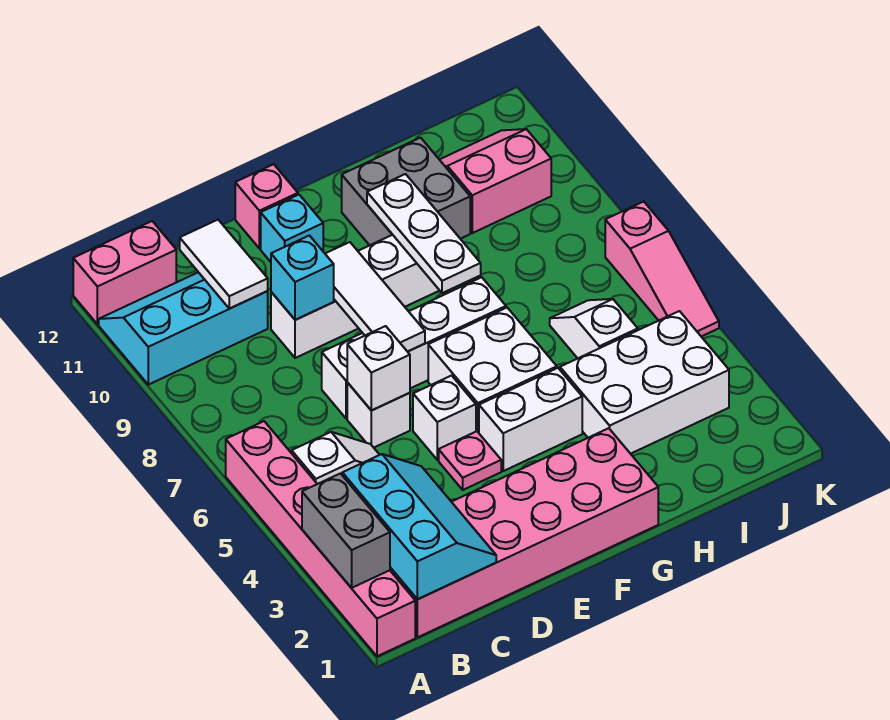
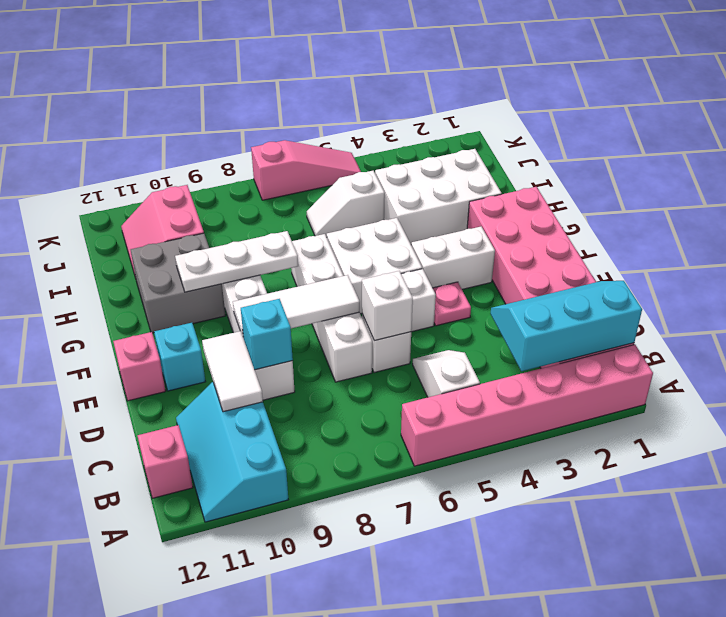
grey 1x2 brick [302,473,390,588] -> none
pink 1x2 brick [73,221,176,324] -> pink 1x1 brick [138,425,193,498]
white 1x2 tile [180,220,268,308] -> white 1x2 tile turned to [202,331,263,412]
white 1x2 brick [479,368,582,471] -> white 1x2 brick turned to [411,227,495,289]
white 2x3 brick [560,311,729,454] -> white 2x3 brick turned to [375,149,502,244]

